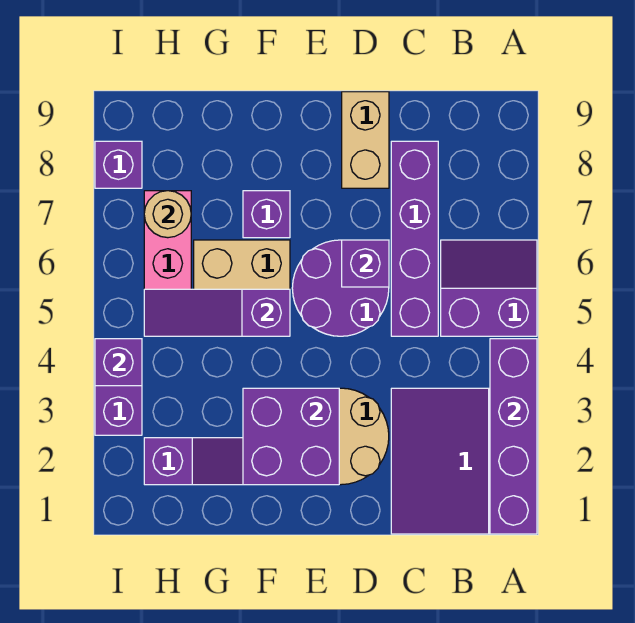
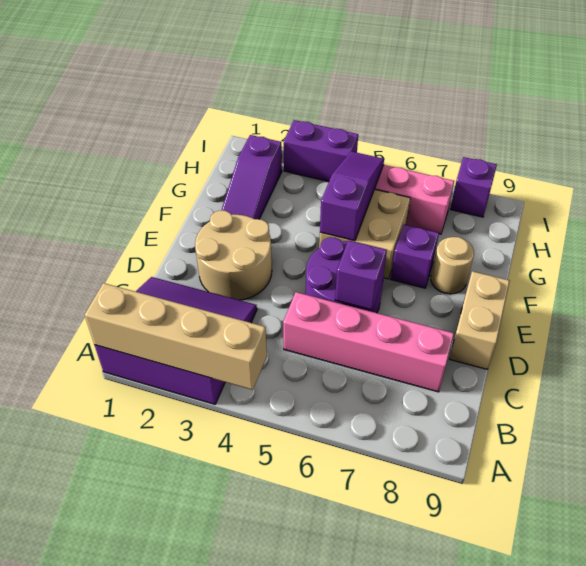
purple 1x4 brick [490,339,537,534] -> tan 1x4 brick [85,283,267,390]
purple 2x2 slope [441,240,537,336] -> none
purple 1x4 brick [391,141,438,336] -> pink 1x4 brick [283,292,454,392]
tan 1x2 brick [342,92,389,188] -> tan 1x2 brick turned to [449,271,510,369]
purple 2x2 brick [243,388,339,485] -> none
tan 1x1 round brick [144,191,191,238] -> tan 1x1 round brick moved to [431,237,474,294]
purple 1x1 brick [95,339,142,386] -> none

